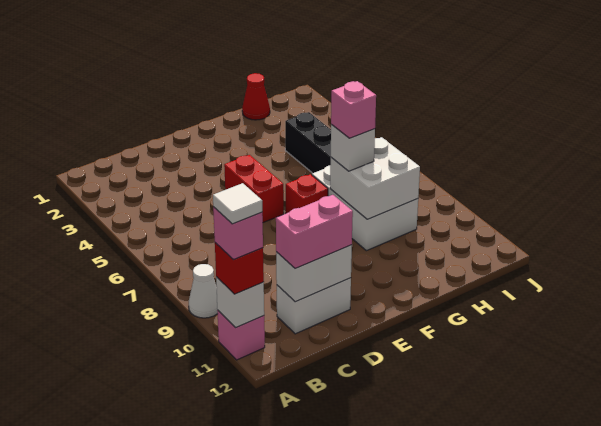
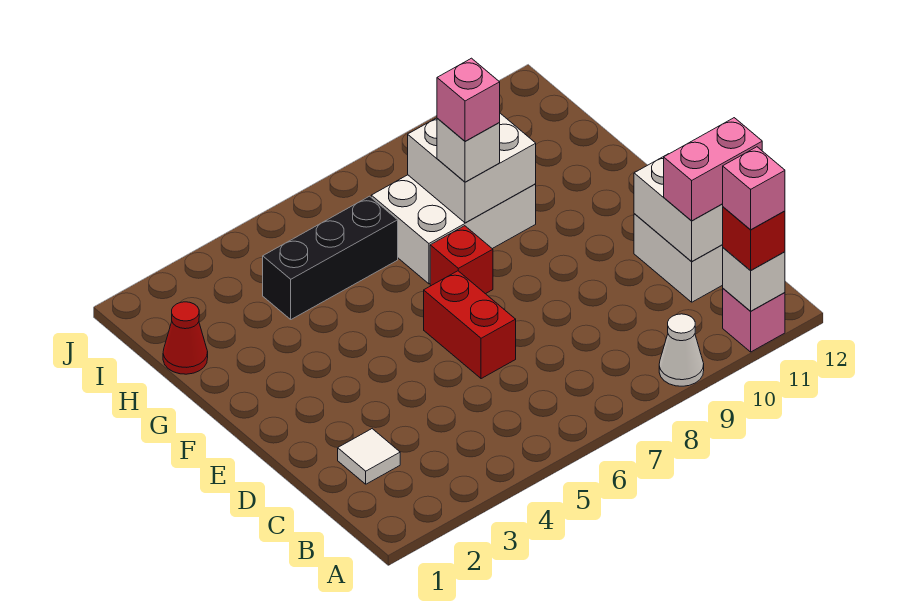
white 1x1 tile [213,183,262,224] -> white 1x1 tile moved to [338,429,400,484]
pink 1x2 brick [276,195,353,269] -> pink 1x2 brick turned to [664,118,762,221]
red 1x2 brick [224,155,284,222] -> red 1x2 brick turned to [424,271,516,379]

